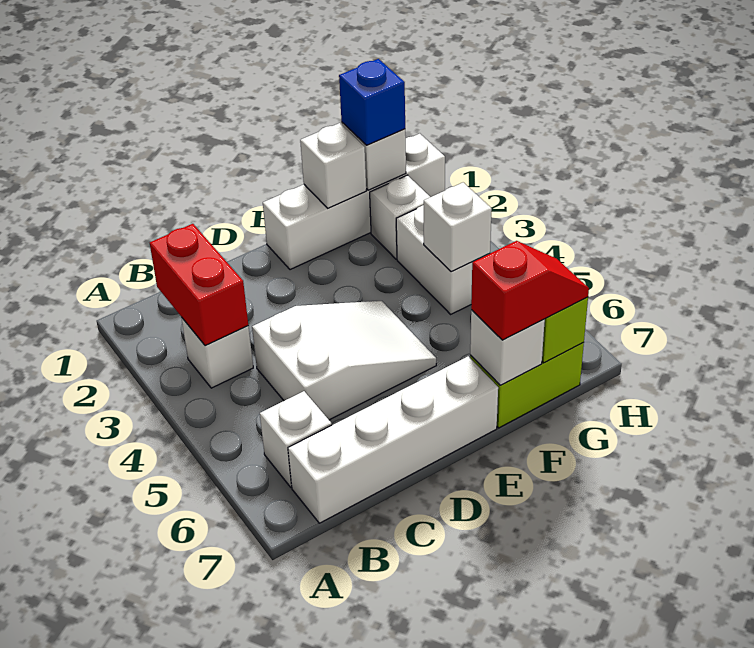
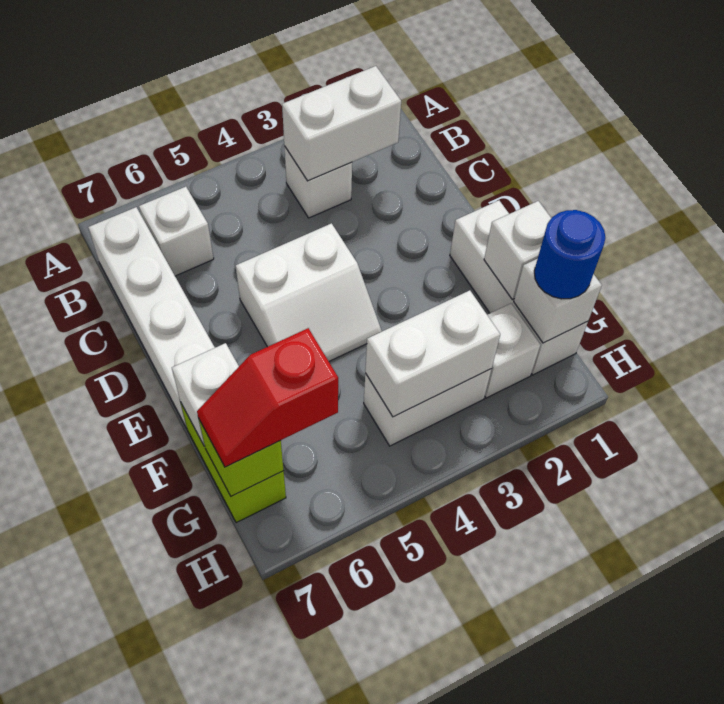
red 1x2 brick [150,224,248,346] -> white 1x2 brick [282,66,401,181]
white 2x3 slope [252,301,436,420] -> white 2x2 slope [236,223,382,361]
white 1x4 brick [263,134,445,270] -> white 1x3 brick [450,201,588,375]
red 1x2 slope [471,241,589,340] -> red 1x2 slope turned to [197,328,338,467]
blue 1x1 brick [339,59,405,145] -> blue 1x1 round brick [534,210,605,299]
white 1x1 brick [424,183,492,272] -> white 1x2 brick [365,290,500,417]

